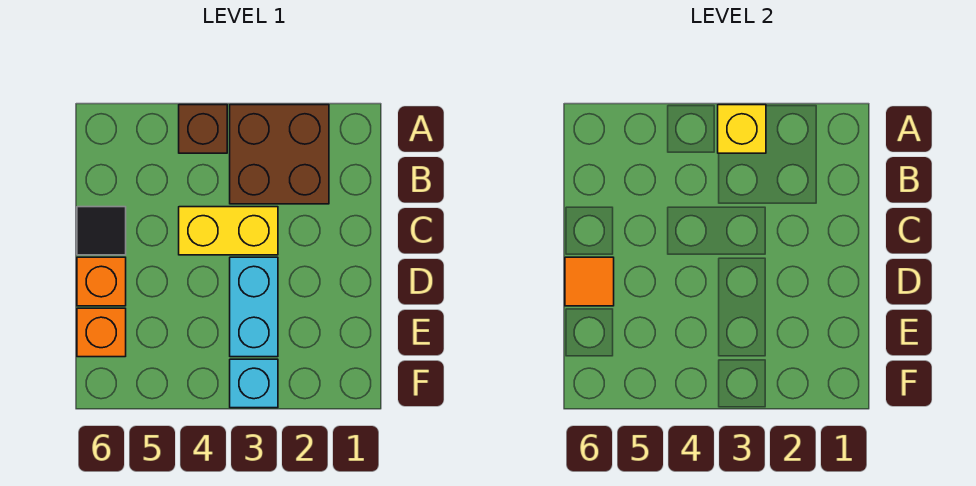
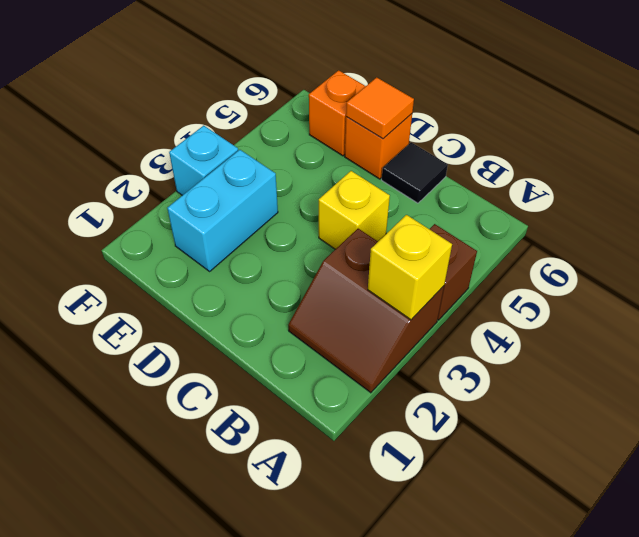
brown 2x2 brick [230,105,329,204] -> brown 2x2 slope [288,229,444,393]
yellow 1x2 brick [179,207,278,255] -> yellow 1x1 brick [319,171,390,249]
cyan 1x2 brick [230,257,278,357] -> cyan 1x2 brick turned to [167,150,278,271]

